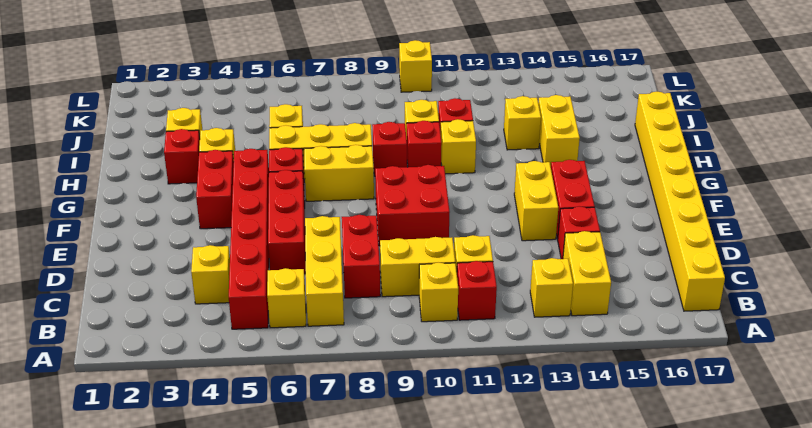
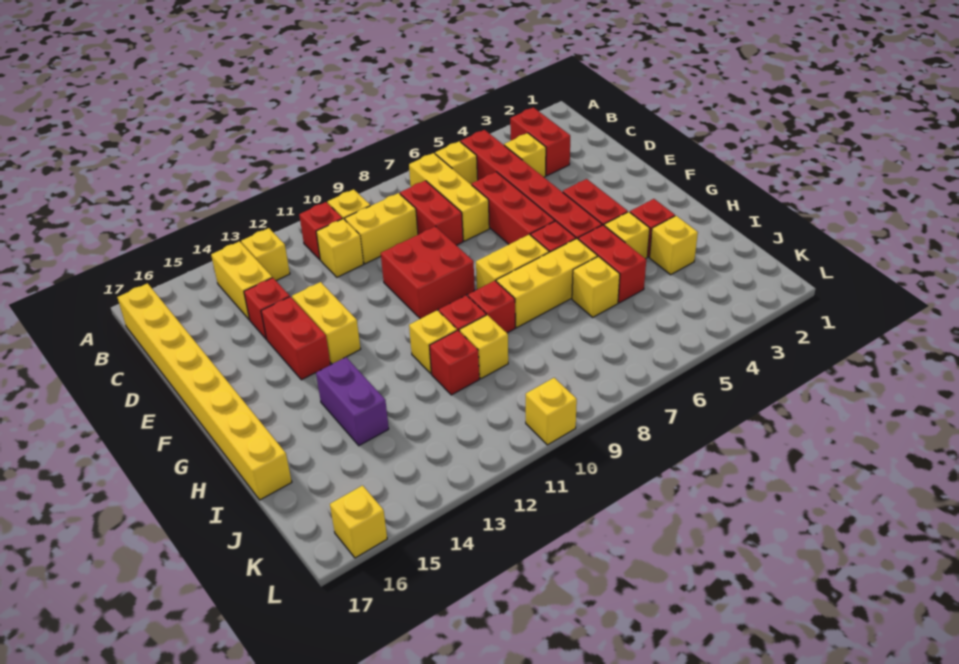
none -> red 1x2 brick [510,108,570,176]
none -> red 1x2 brick [578,225,646,303]
yellow 1x2 brick [538,95,580,166] -> purple 1x2 brick [316,357,389,446]
yellow 1x1 brick [504,96,541,150] -> yellow 1x1 brick moved to [330,485,387,558]

